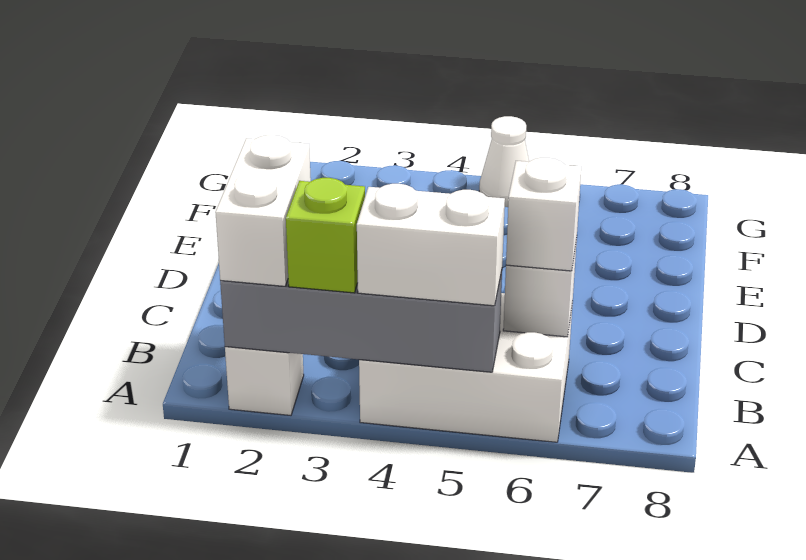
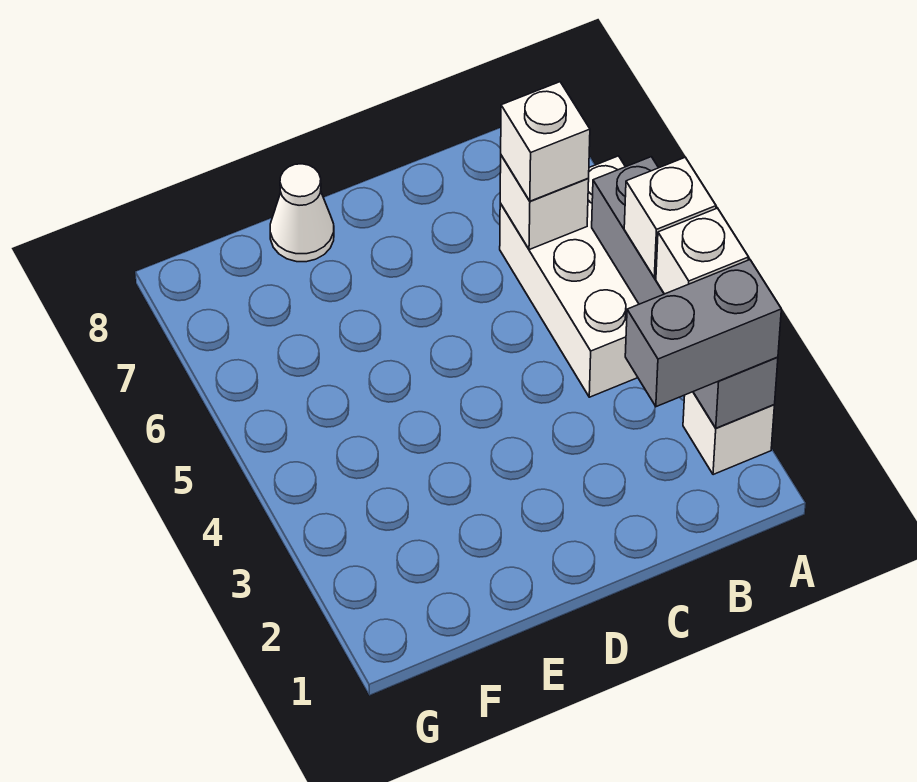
white 1x2 brick [215,135,311,286] -> grey 1x2 brick [625,260,781,407]
lime 1x1 brick [286,178,365,293] -> white 1x1 brick [656,208,749,294]
white 1x2 brick [357,184,505,306] -> white 1x1 brick [624,158,716,278]
white 1x1 cone [479,116,529,207] -> white 1x1 cone moved to [270,164,334,262]

